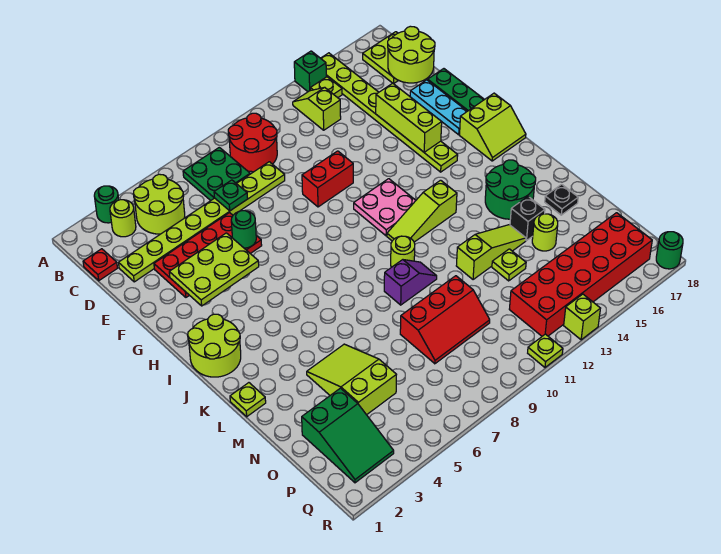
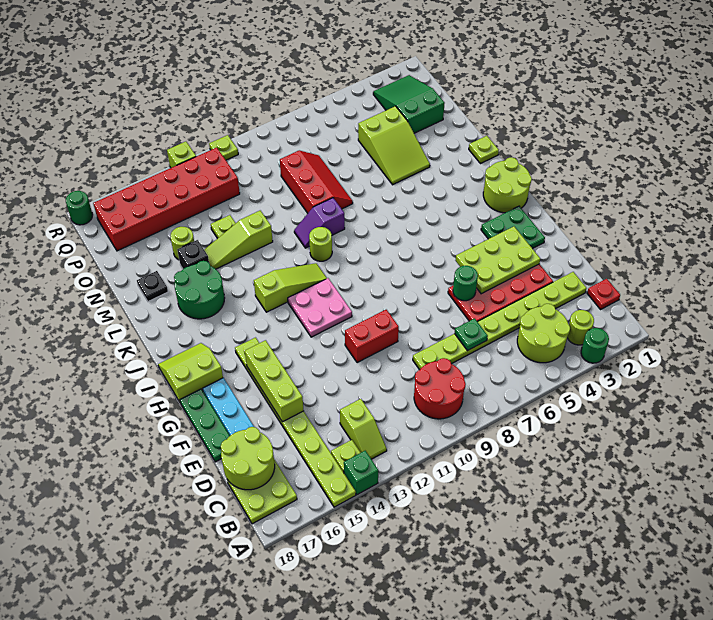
green 2x2 plate [183,147,250,200] -> green 2x2 plate moved to [481,206,545,249]
red 2x3 slope [400,276,490,364] -> red 2x3 slope turned to [280,151,353,213]

